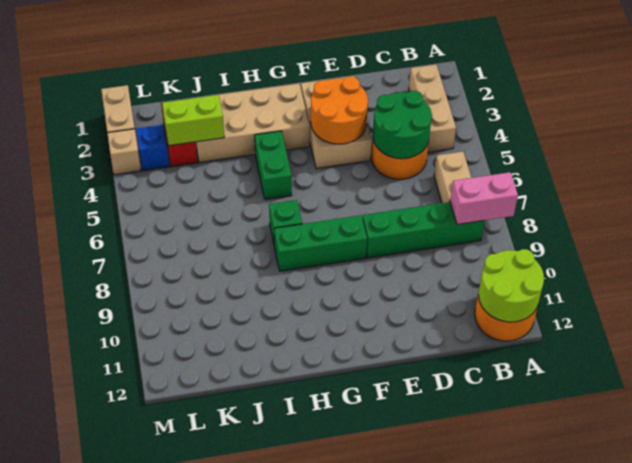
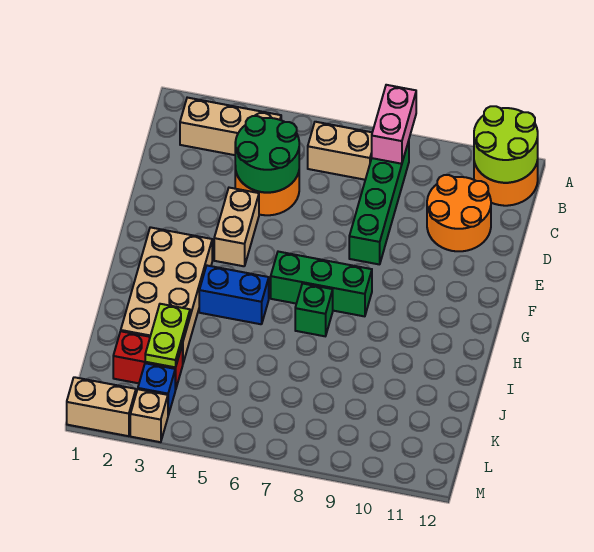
tan 2x3 brick [301,76,372,169] -> tan 1x2 brick [214,188,259,266]
orange 2x2 round brick [311,77,368,144] -> orange 2x2 round brick moved to [427,175,491,251]
green 1x3 brick [274,215,367,271] -> green 1x3 brick turned to [271,252,372,316]
green 1x2 brick [255,131,292,200] -> blue 1x2 brick [199,266,269,324]
lime 1x2 brick [162,95,224,146] -> lime 1x2 plate [145,304,190,367]

